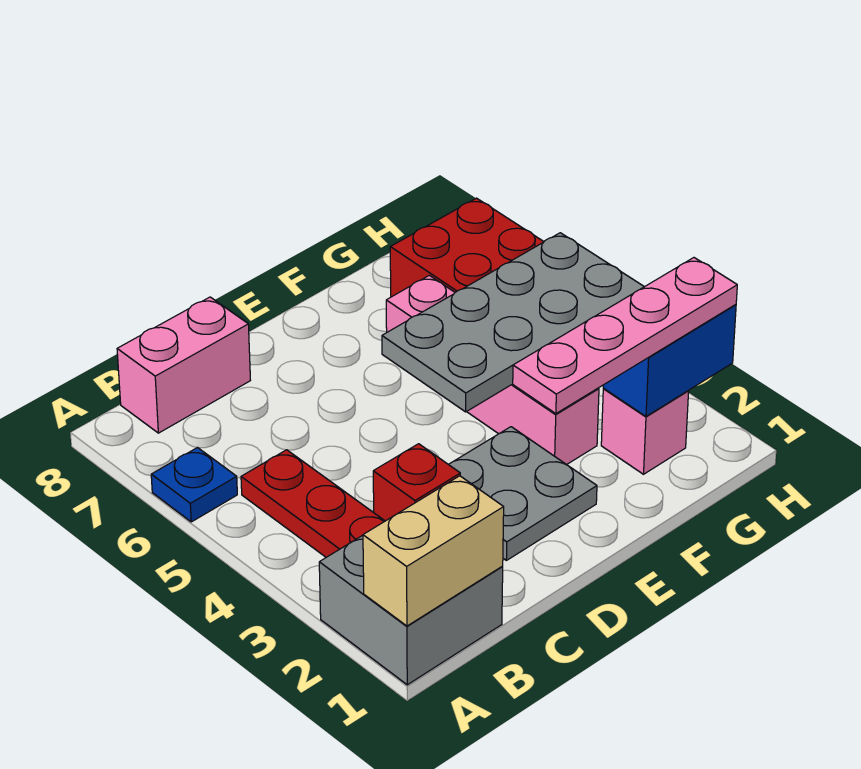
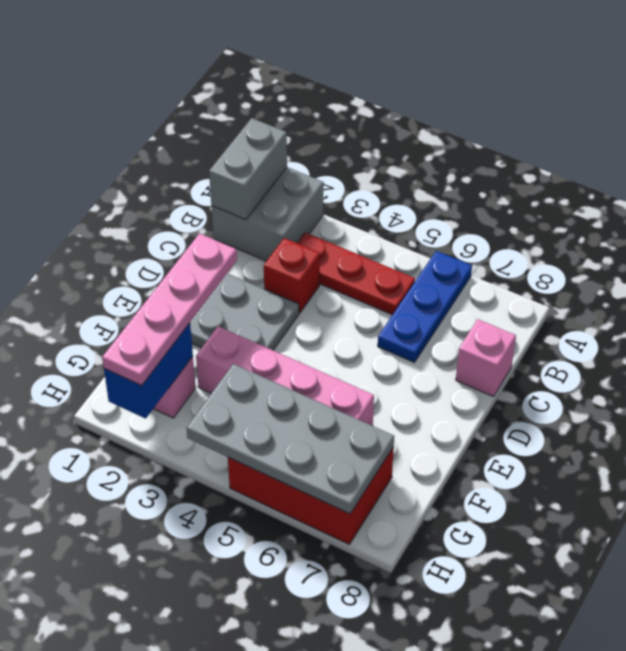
tan 1x2 brick [363,476,504,626] -> grey 1x2 brick [209,118,287,220]
blue 1x1 plate [151,447,237,522] -> blue 1x3 plate [378,251,472,362]
pink 1x2 brick [117,297,250,433] -> pink 1x1 brick [456,319,516,397]
grey 2x4 plate [382,233,644,412] -> grey 2x4 plate turned to [187,364,394,514]

